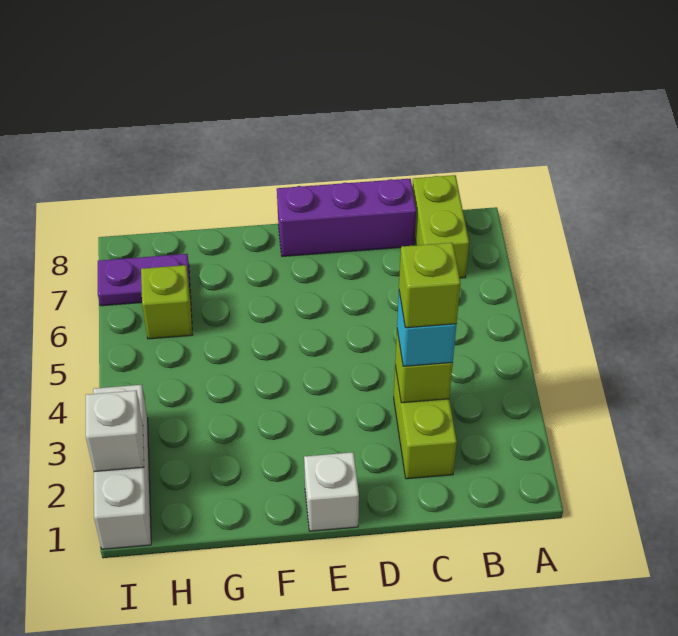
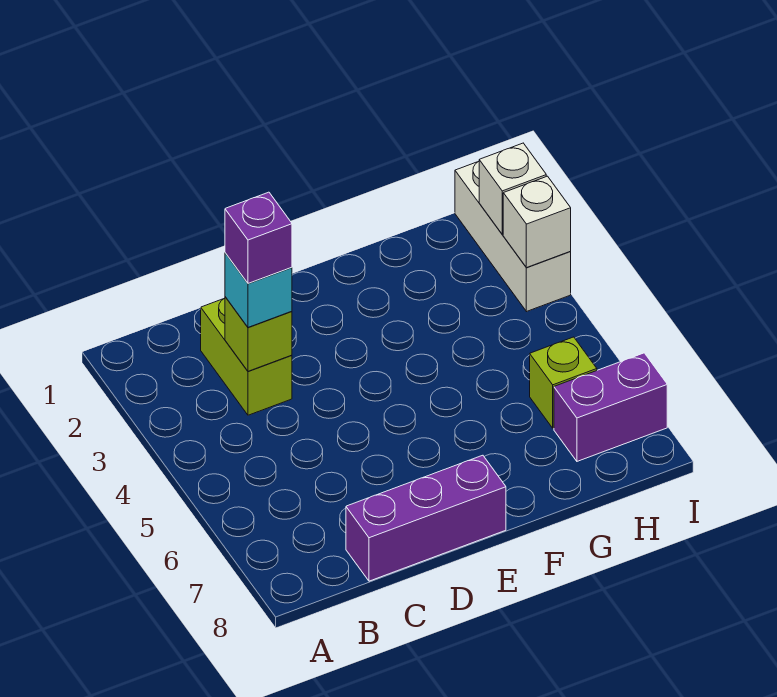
lime 1x2 brick [412,175,469,278] -> none
lime 1x1 brick [399,243,460,328] -> purple 1x1 brick [225,192,292,283]
white 1x1 brick [304,452,359,531] -> white 1x1 brick moved to [503,176,571,268]
purple 1x2 plate [98,254,191,306] -> purple 1x2 brick [554,353,667,461]

